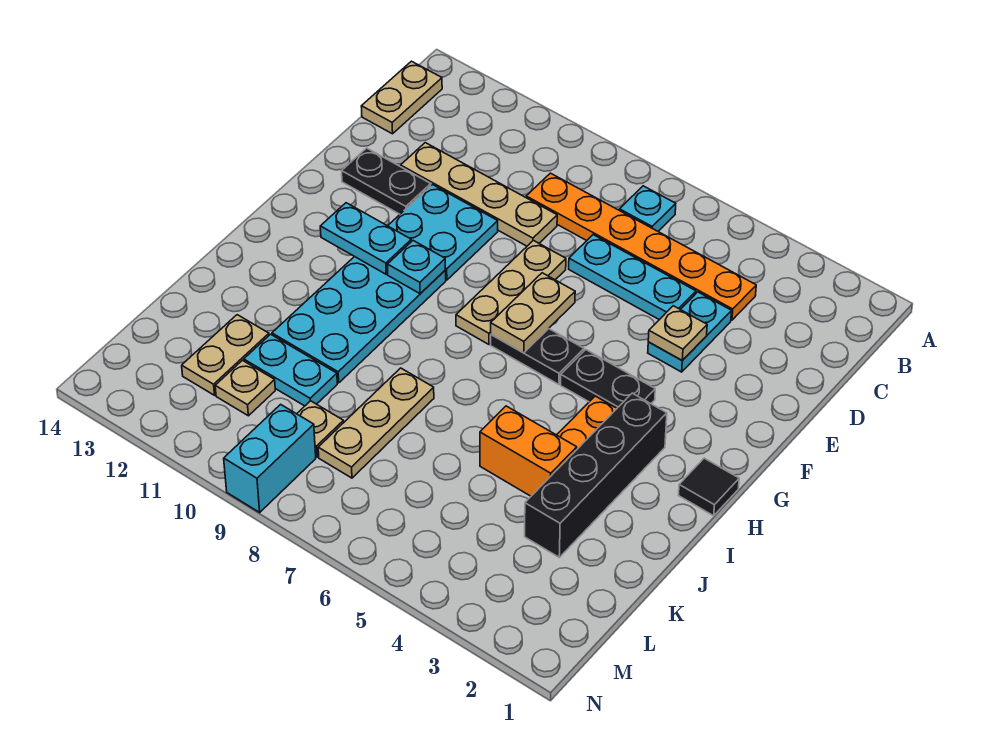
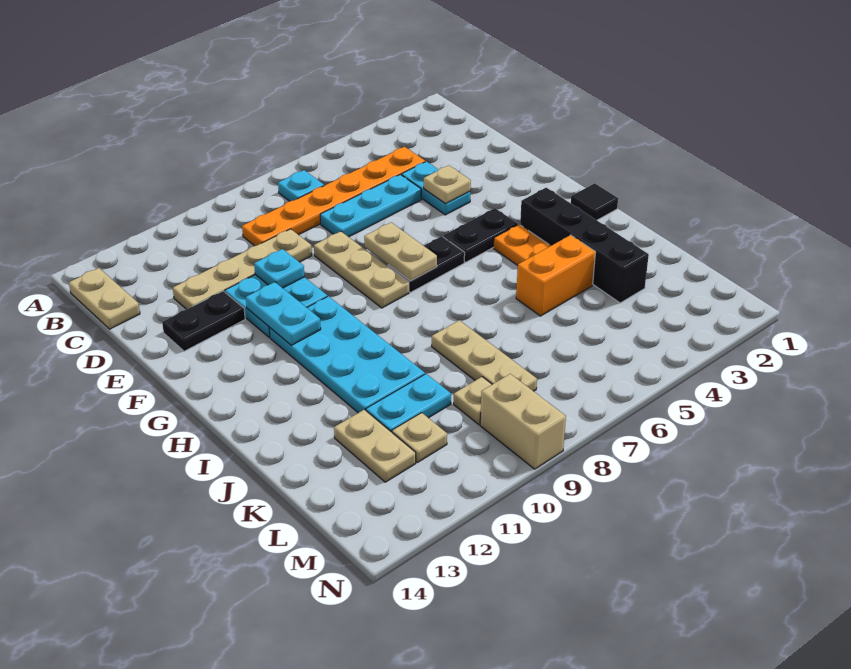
cyan 1x1 plate [387,241,445,294] -> cyan 1x1 plate moved to [254,249,304,288]
cyan 1x2 plate [320,203,411,274] -> cyan 1x2 plate turned to [246,282,321,345]
cyan 1x2 brick [224,404,316,512] -> tan 1x2 brick [480,374,566,469]

